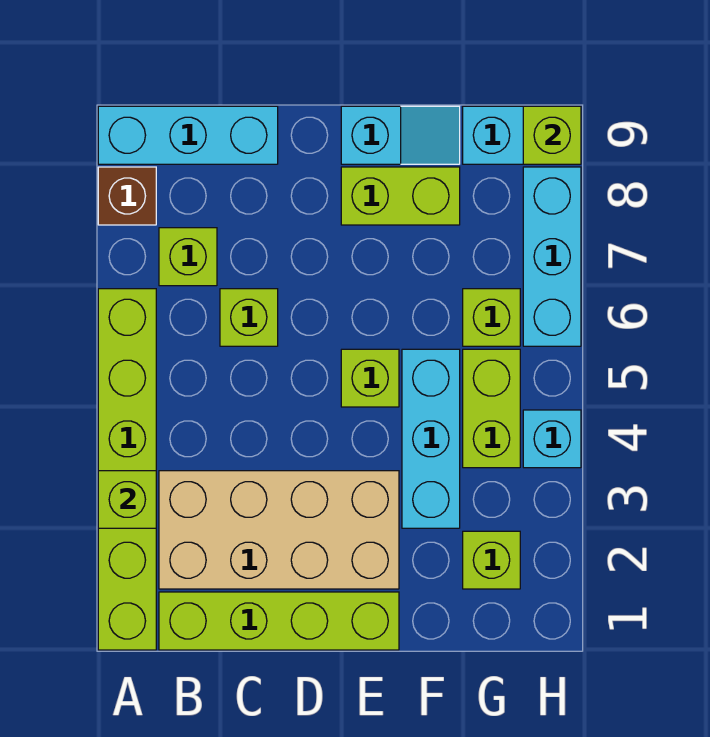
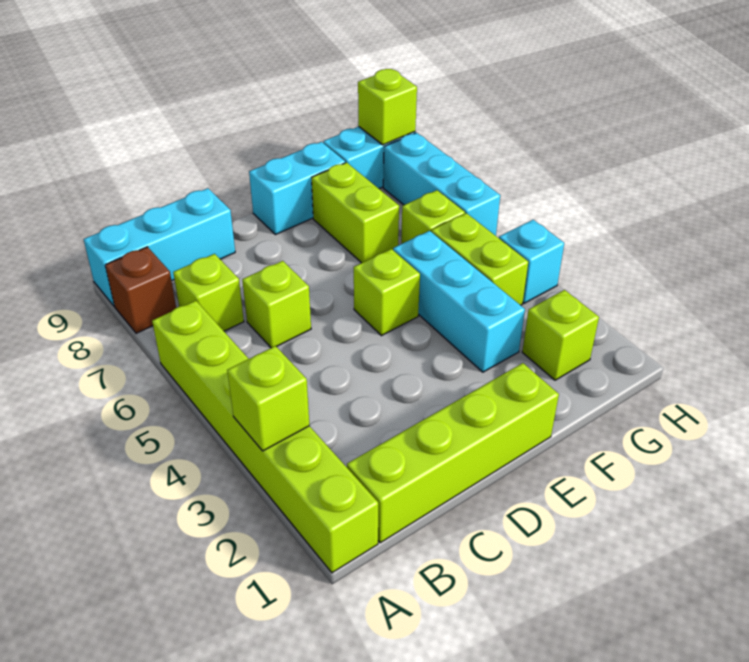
tan 2x4 brick [159,471,399,589] -> none
lime 1x2 brick [341,167,460,225] -> lime 1x2 brick turned to [312,163,399,263]
cyan 1x2 slope [341,106,460,164] -> cyan 1x2 brick [249,142,345,235]

